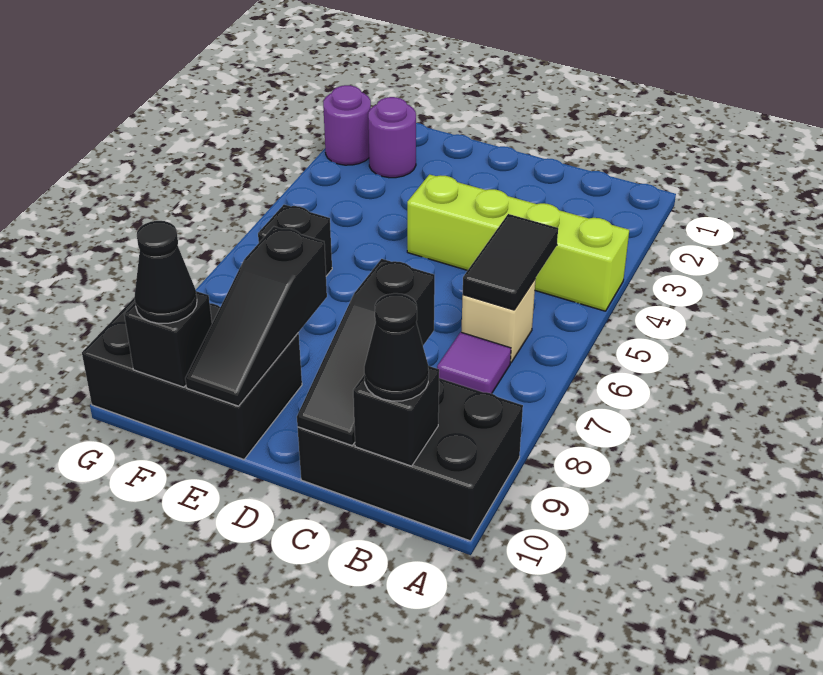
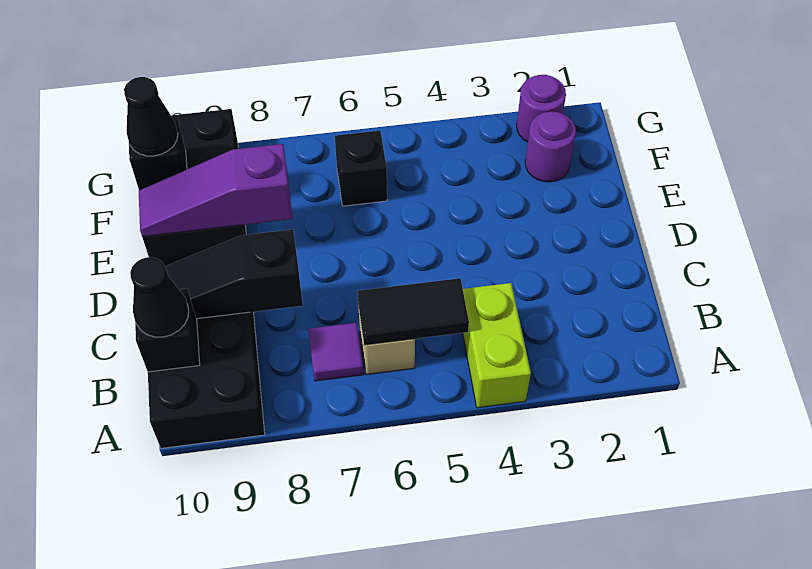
lime 1x4 brick [407,174,629,311] -> lime 1x2 brick [463,283,531,408]
black 1x3 slope [185,227,327,406] -> purple 1x3 slope [139,144,293,237]

